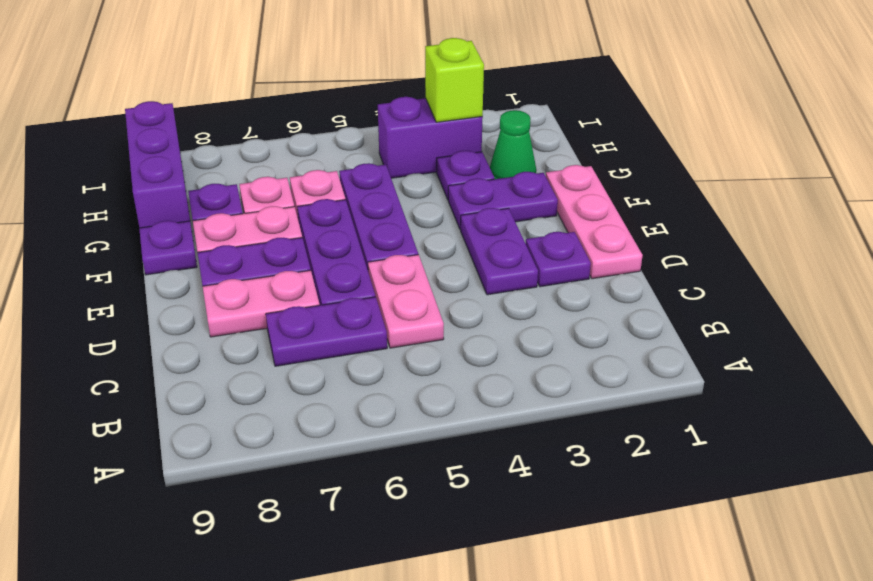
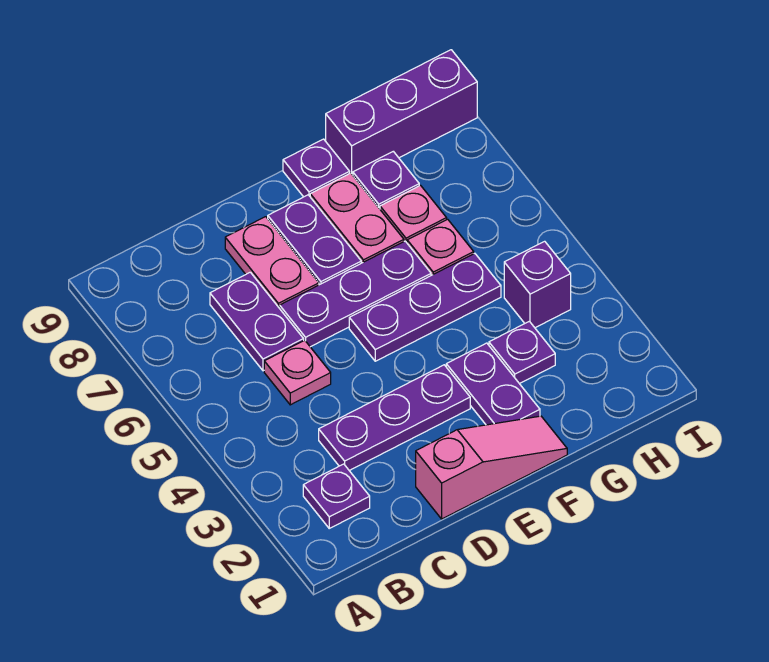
pink 1x2 plate [368,255,444,348] -> pink 1x1 plate [264,340,331,405]
pink 1x3 plate [546,165,643,279] -> pink 1x3 slope [416,416,567,519]
purple 1x1 plate [526,232,591,287] -> purple 1x1 plate moved to [303,464,370,528]
purple 1x2 plate [461,208,538,295] -> purple 1x3 plate [319,365,470,471]
green 1x1 cone [490,110,536,179] -> none
purple 1x2 brick [378,97,483,178] -> purple 1x1 brick [504,241,571,328]
lime 1x1 brick [425,38,484,122] -> none

